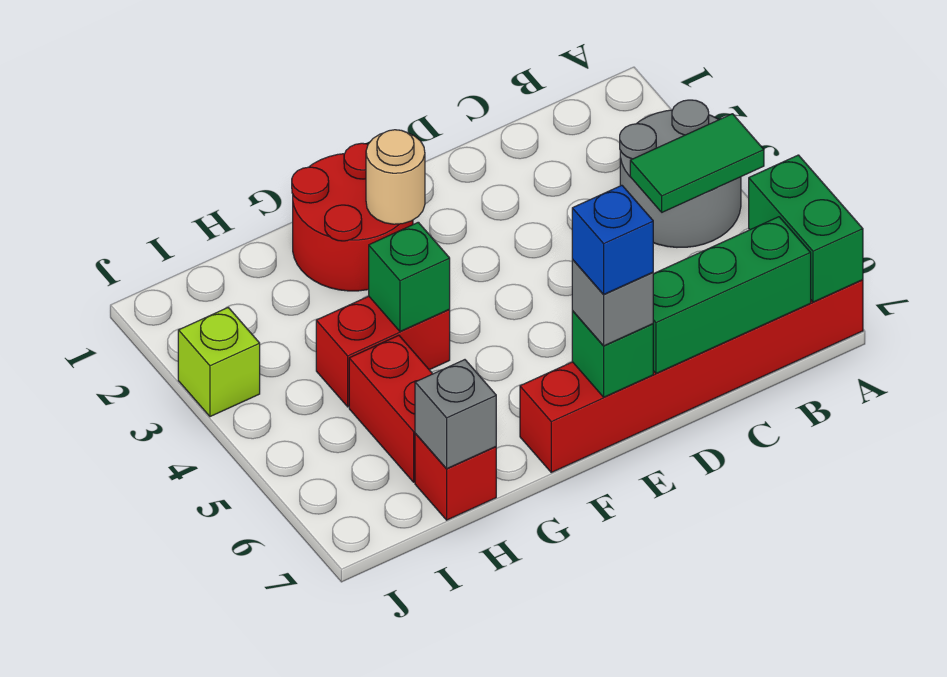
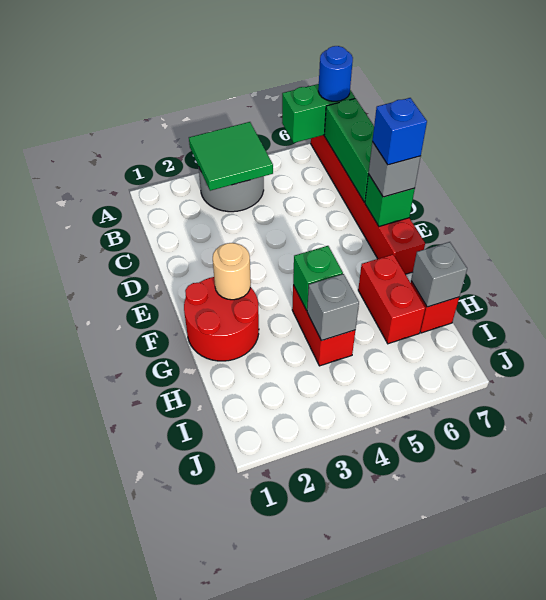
green 1x2 tile [630,114,764,212] -> green 2x2 tile [189,122,273,191]
none -> blue 1x1 round brick [318,46,353,101]
none -> grey 1x1 brick [307,274,359,341]
red 1x2 brick [349,335,432,482] -> red 1x2 brick turned to [358,254,425,344]
lime 1x1 brick [178,308,260,417] -> none

